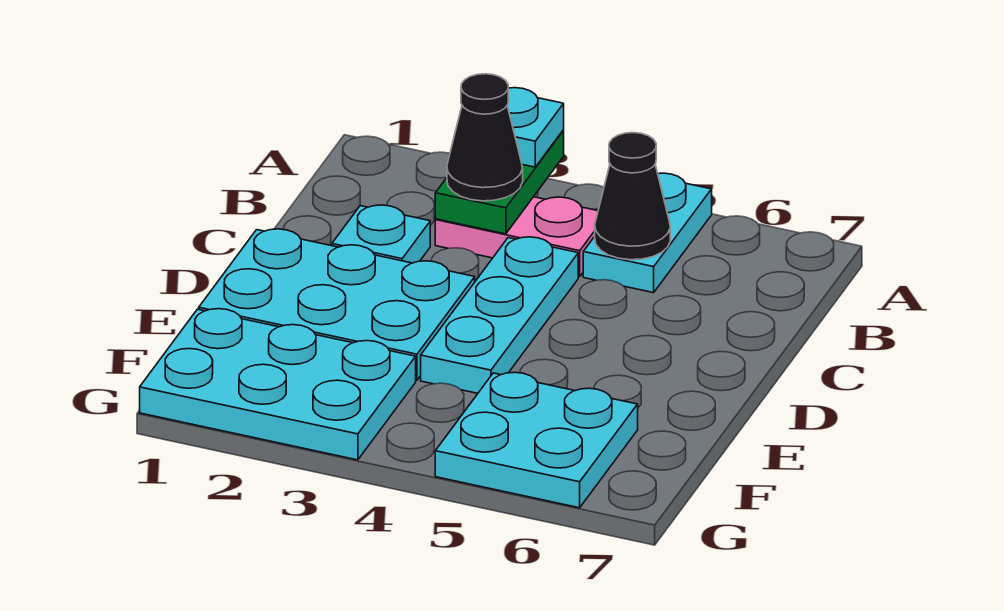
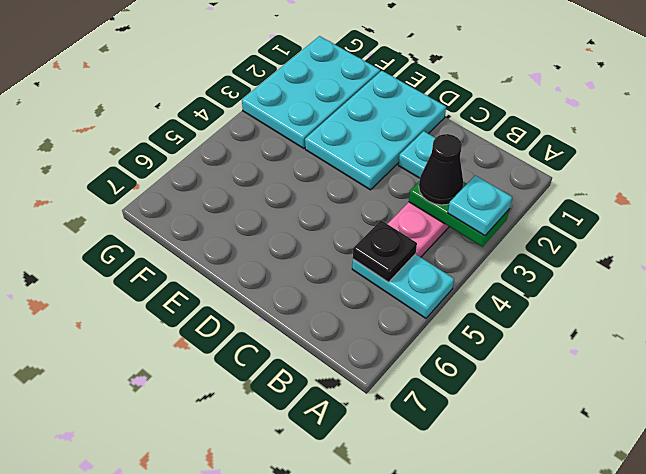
black 1x1 cone [595,133,670,260] -> black 1x1 plate [353,220,417,282]
cyan 1x3 plate [421,237,578,393] -> none
cyan 2x2 plate [435,372,638,508] -> none

